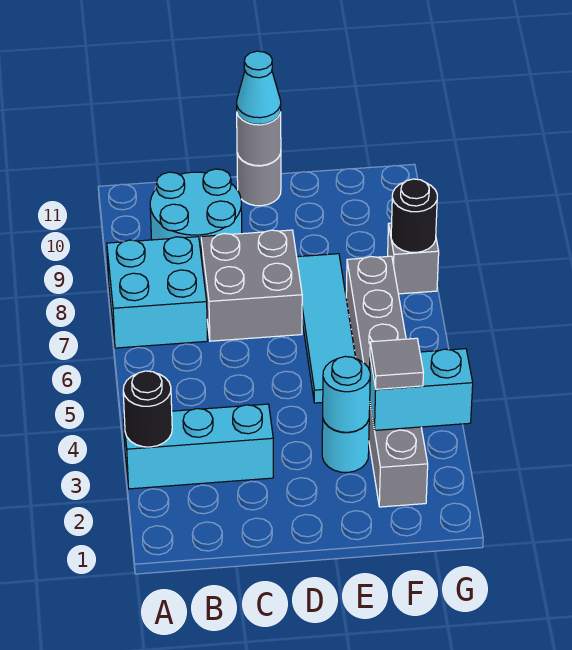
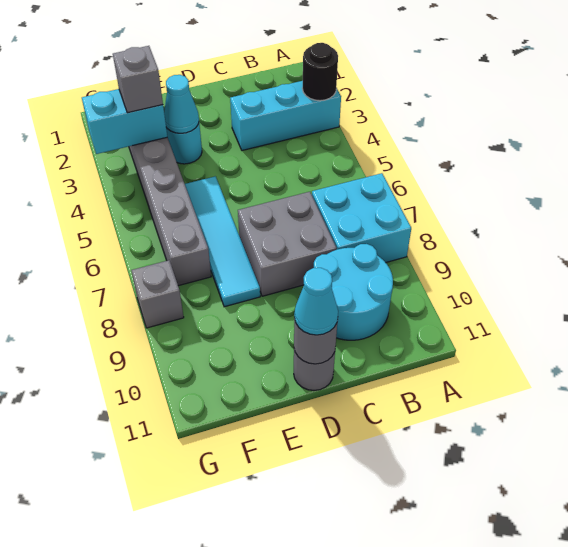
cyan 1x1 round brick [323,356,370,432] -> cyan 1x1 cone [164,75,199,133]
grey 1x1 tile [370,338,423,389] -> grey 1x1 brick [113,46,163,113]
black 1x1 round brick [391,179,437,252] -> none

